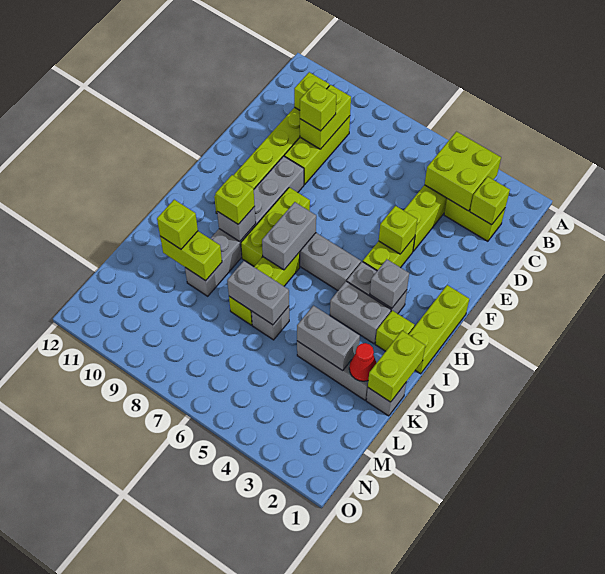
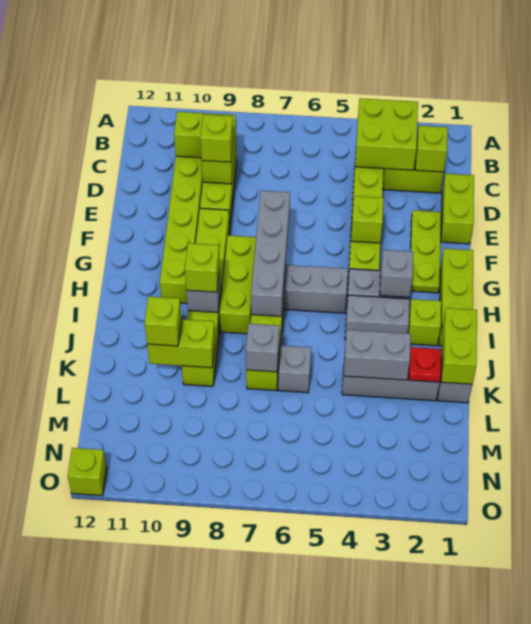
none -> lime 1x2 brick [441,174,474,244]
none -> lime 1x3 plate [411,210,441,293]
grey 1x6 brick [185,156,304,296] -> lime 1x6 brick [182,208,229,386]
grey 1x2 brick [262,202,316,270] -> grey 1x4 brick [251,191,290,316]
red 1x1 cone [349,343,377,381] -> red 1x1 plate [409,347,441,382]
grey 1x2 brick [227,261,289,325] -> grey 1x1 brick [246,324,279,372]
none -> lime 1x1 brick [68,448,107,496]

